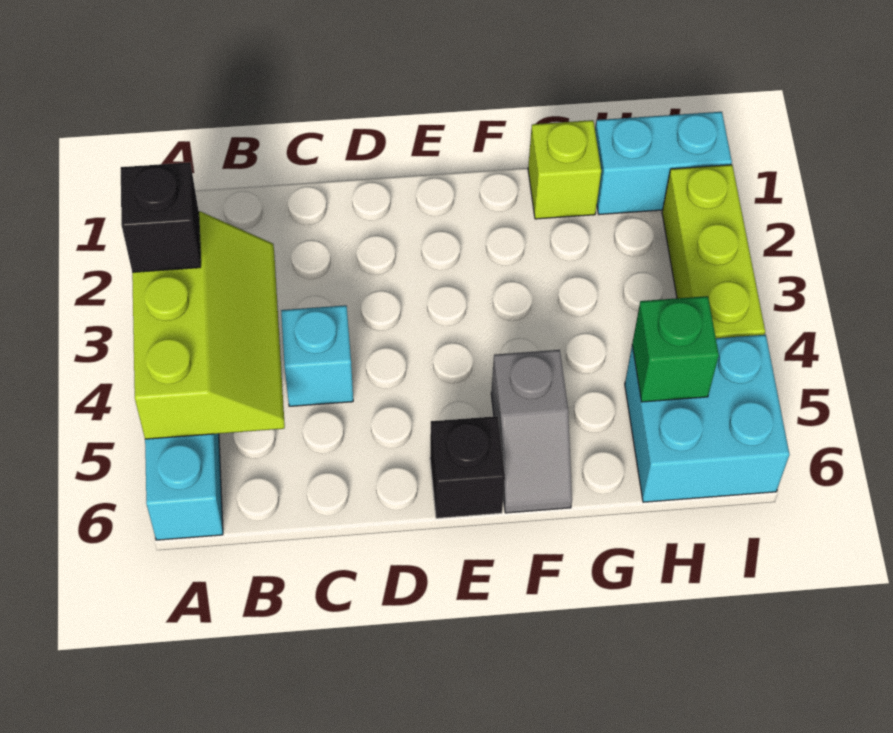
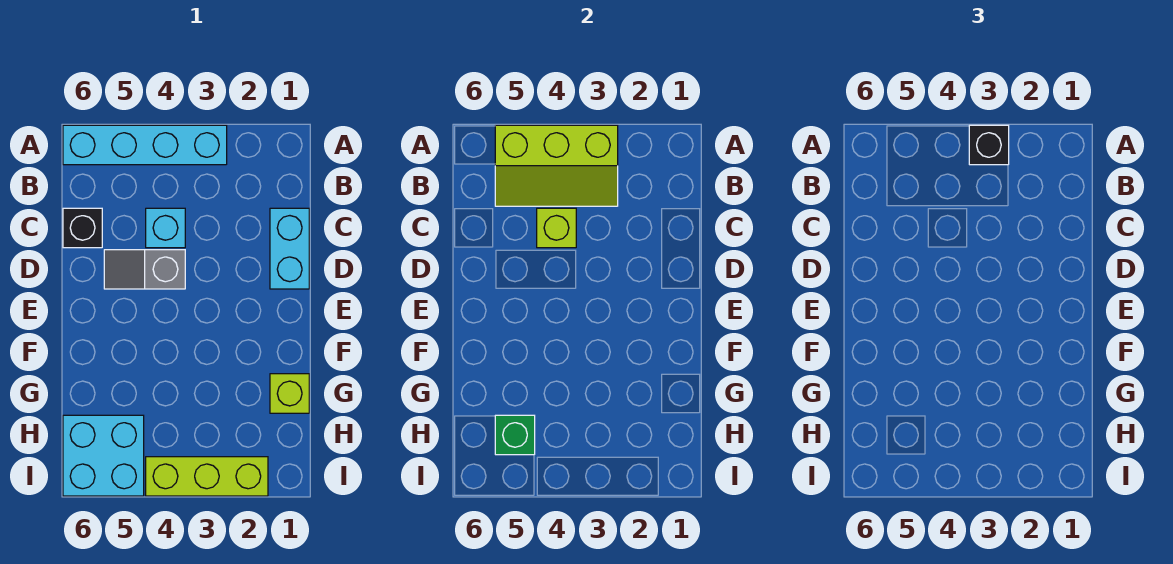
none -> lime 1x1 brick [537,208,576,248]
black 1x1 brick [430,416,505,518] -> black 1x1 brick moved to [63,208,102,248]
grey 1x2 slope [491,350,572,513] -> grey 1x2 slope moved to [104,250,185,289]
cyan 1x2 brick [595,112,732,214] -> cyan 1x2 brick moved to [270,208,309,289]

